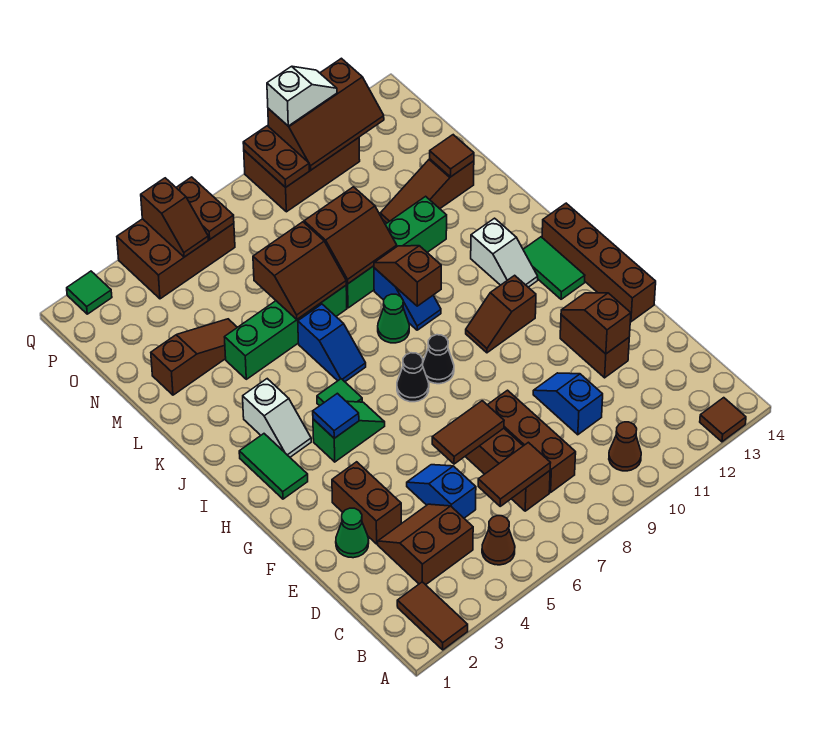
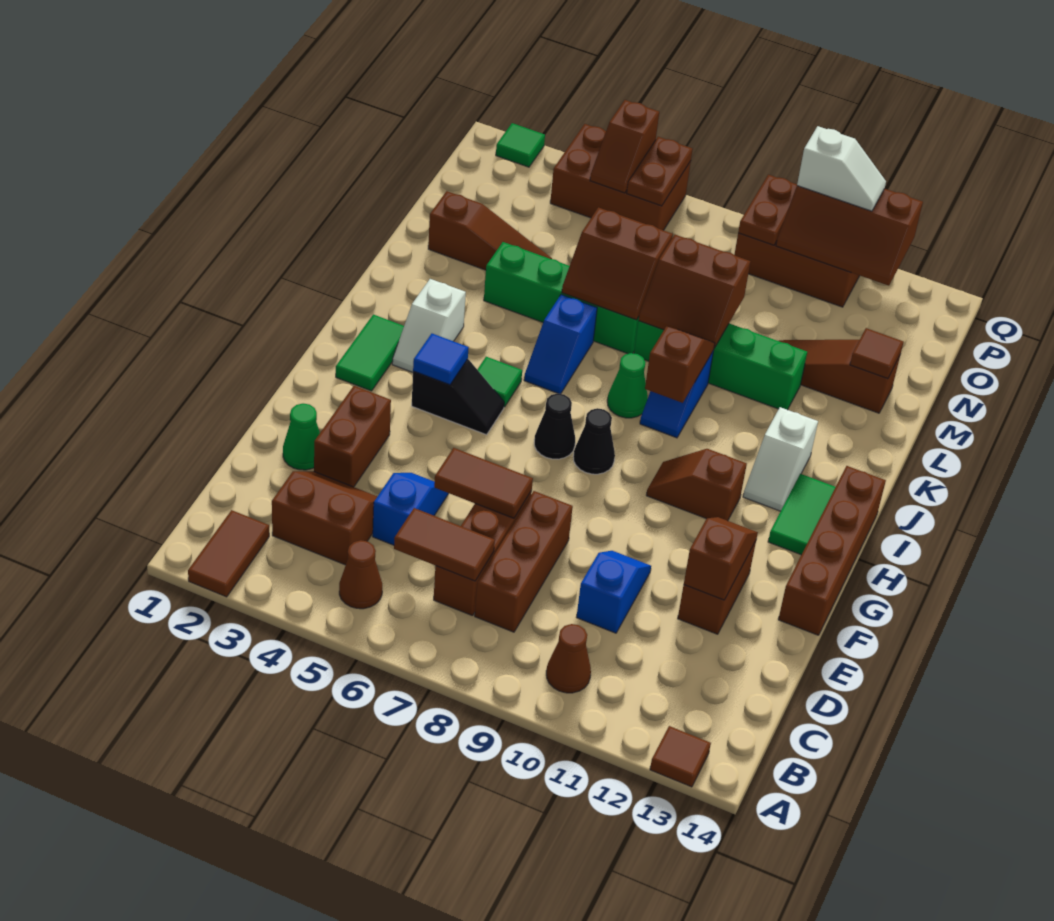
green 1x2 slope [313,401,385,462] -> black 1x2 slope [412,359,504,435]

